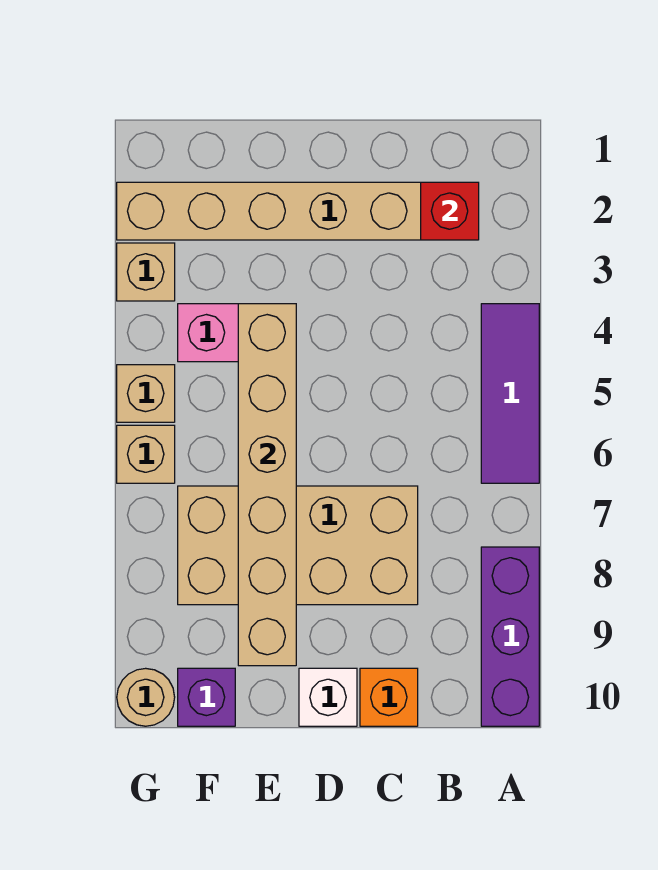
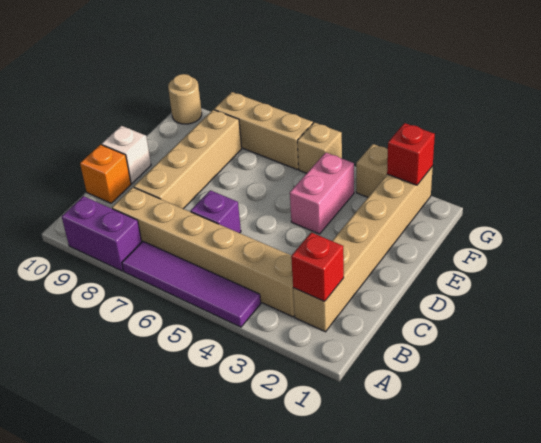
purple 1x3 tile [481,304,539,483] -> purple 1x4 tile [122,241,261,327]
purple 1x3 brick [481,547,539,726] -> purple 1x2 brick [62,196,142,271]
tan 2x4 brick [178,486,418,605] -> tan 1x4 brick [134,110,242,209]
tan 1x6 brick [238,304,296,666] -> tan 1x6 brick moved to [112,187,295,317]
purple 1x1 brick [178,668,235,726] -> purple 1x1 brick moved to [191,190,241,233]
none -> red 1x1 brick [387,123,435,185]
tan 1x1 brick [117,425,175,483] -> tan 1x3 brick [214,92,313,169]

